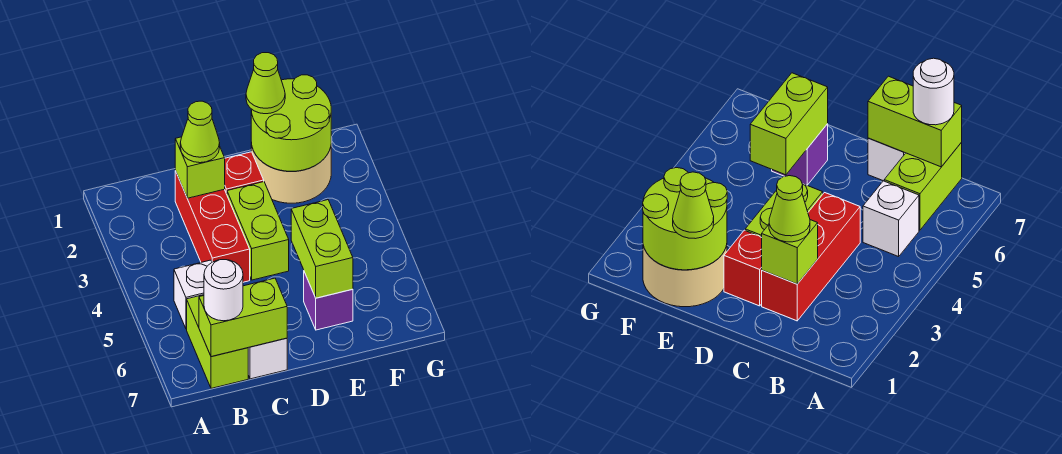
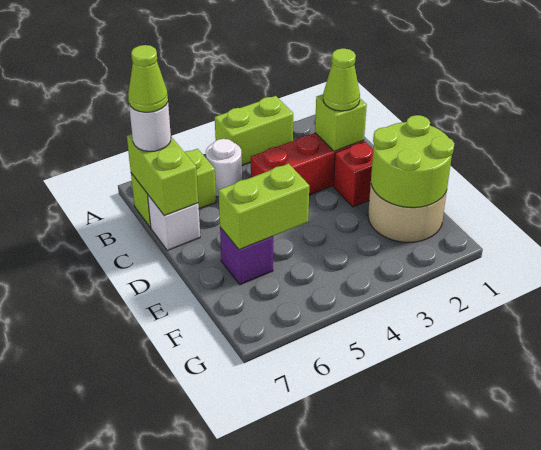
white 1x1 brick [174,260,212,329] -> white 1x1 round brick [206,139,242,197]
lime 1x2 brick [227,182,289,280] -> lime 1x2 brick moved to [215,96,293,166]
lime 1x1 cone [246,53,285,114] -> lime 1x1 cone moved to [128,45,168,112]

